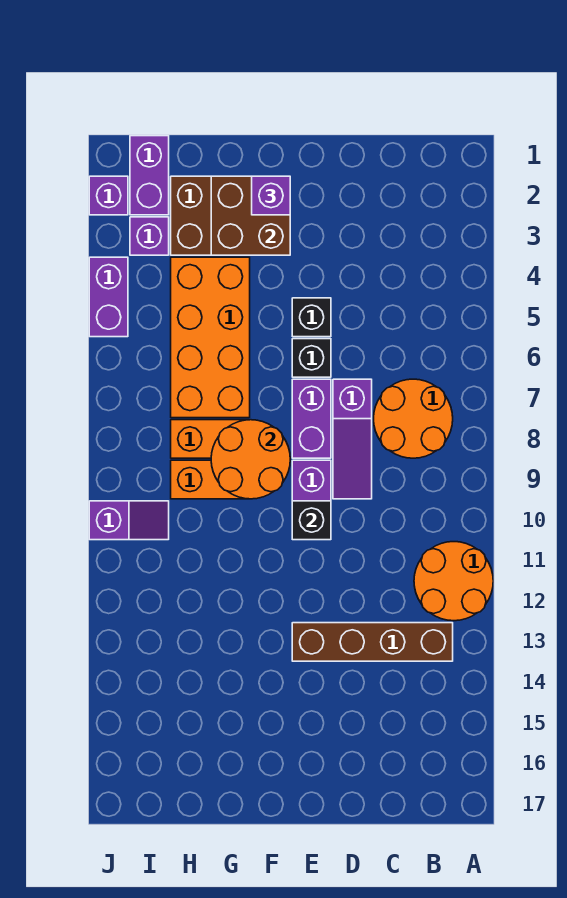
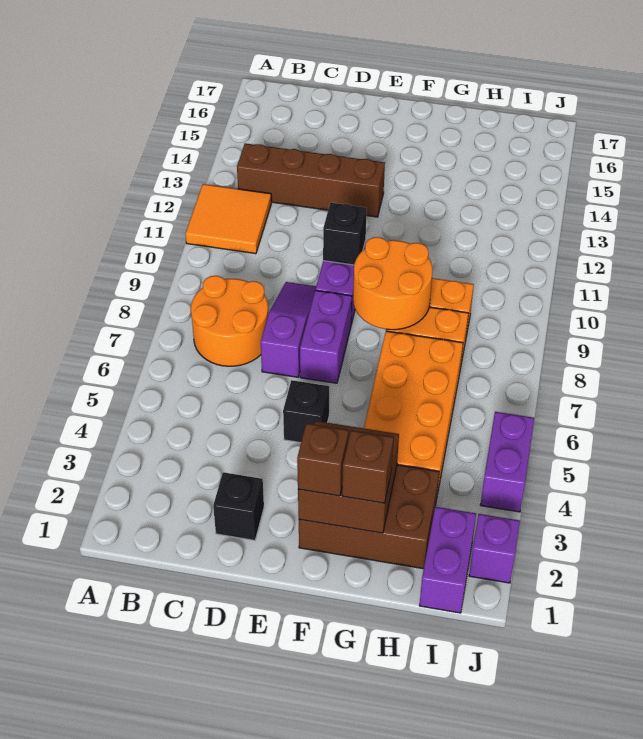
orange 2x2 round brick [414,542,493,621] -> orange 2x2 tile [185,184,271,254]
black 1x1 brick [292,339,331,377] -> black 1x1 brick moved to [213,472,264,540]
purple 1x1 brick [252,176,290,215] -> brown 1x1 brick [297,423,349,496]
none -> brown 1x1 brick [342,430,394,503]
purple 1x1 brick [130,217,169,255] -> none
purple 1x2 slope [89,501,169,540] -> none

